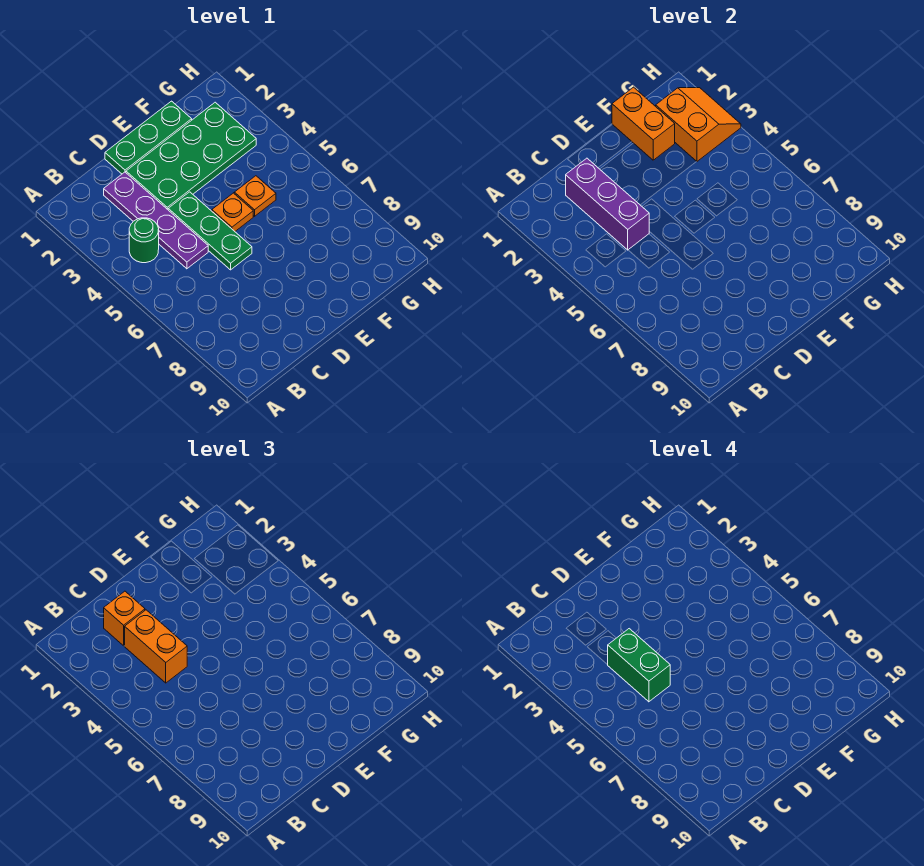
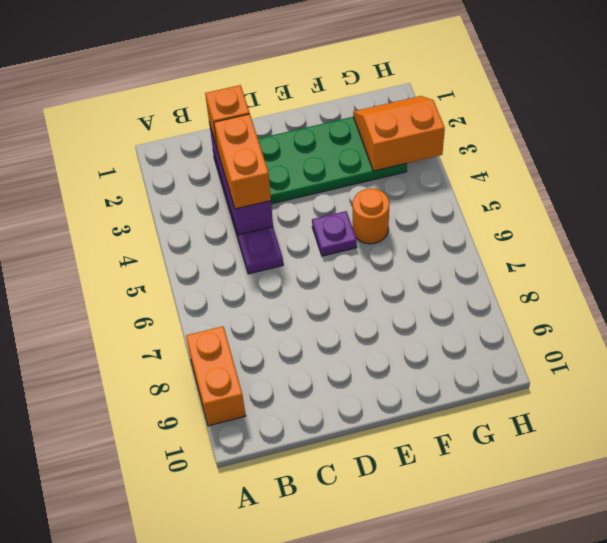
green 1x1 round brick [129,218,159,263] -> none
green 1x2 brick [608,629,670,702] -> none
green 1x3 plate [105,101,192,174] -> none
green 1x3 plate [168,192,252,270] -> none
orange 1x1 plate [212,193,253,231] -> purple 1x1 plate [312,211,357,256]
orange 1x2 brick [612,87,675,160] -> orange 1x2 brick moved to [186,326,245,426]
orange 1x1 plate [234,176,276,216] -> orange 1x1 round brick [353,188,389,244]
orange 2x2 slope [656,88,741,162] -> orange 2x2 slope turned to [353,96,445,171]

